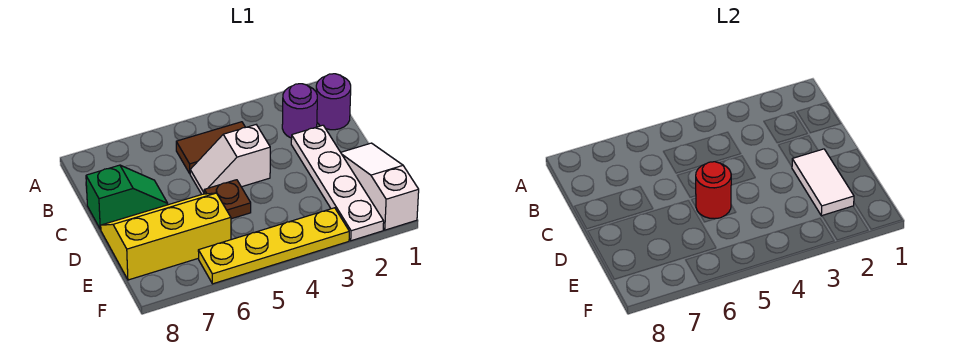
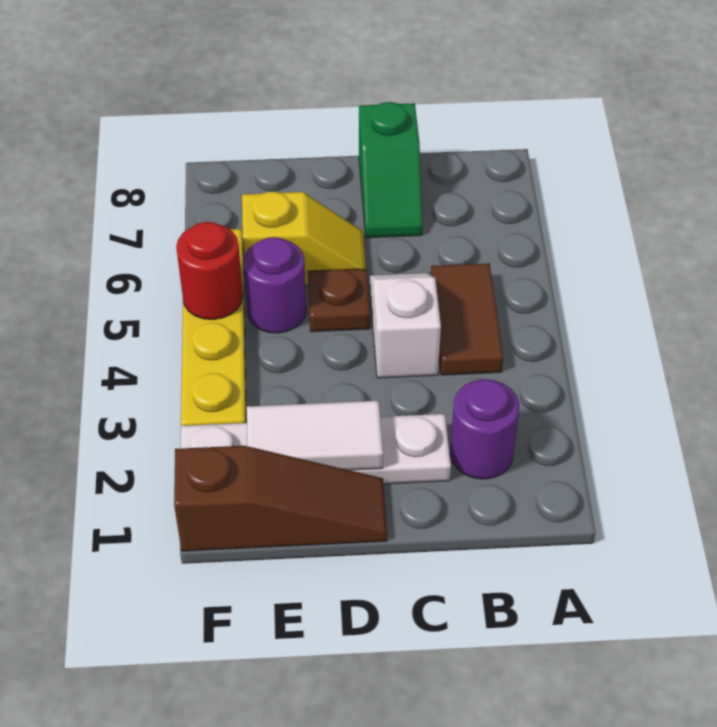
purple 1x1 round brick [316,74,351,130] -> purple 1x1 round brick moved to [243,237,306,333]
white 1x3 slope [341,143,419,230] -> brown 1x3 slope [174,446,387,551]
red 1x1 round brick [696,162,731,219] -> red 1x1 round brick moved to [176,222,243,320]
yellow 2x3 slope [101,193,231,280] -> yellow 1x2 slope [242,192,366,285]

